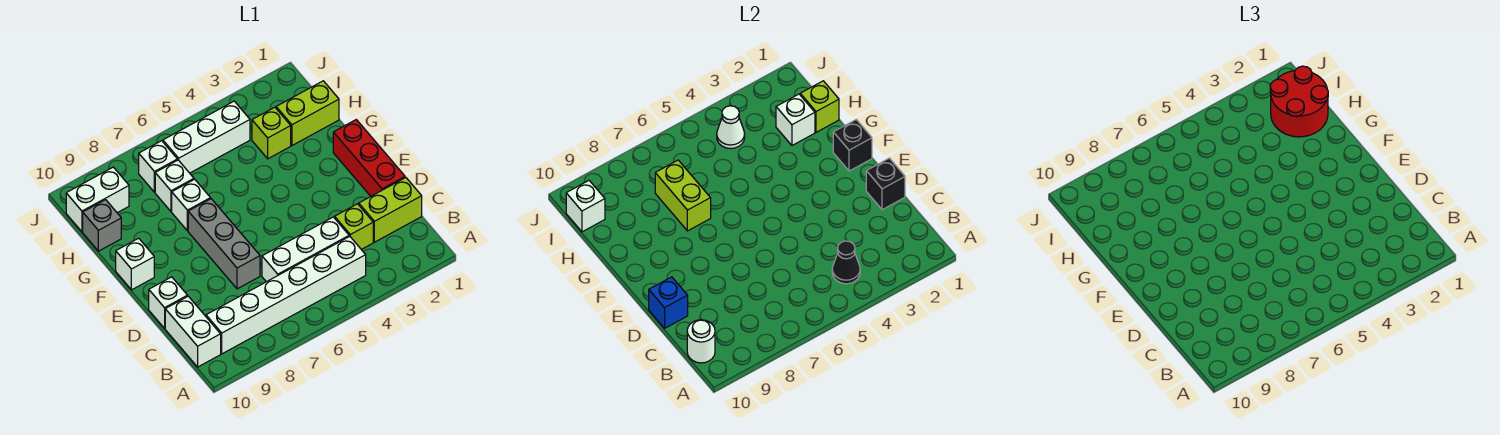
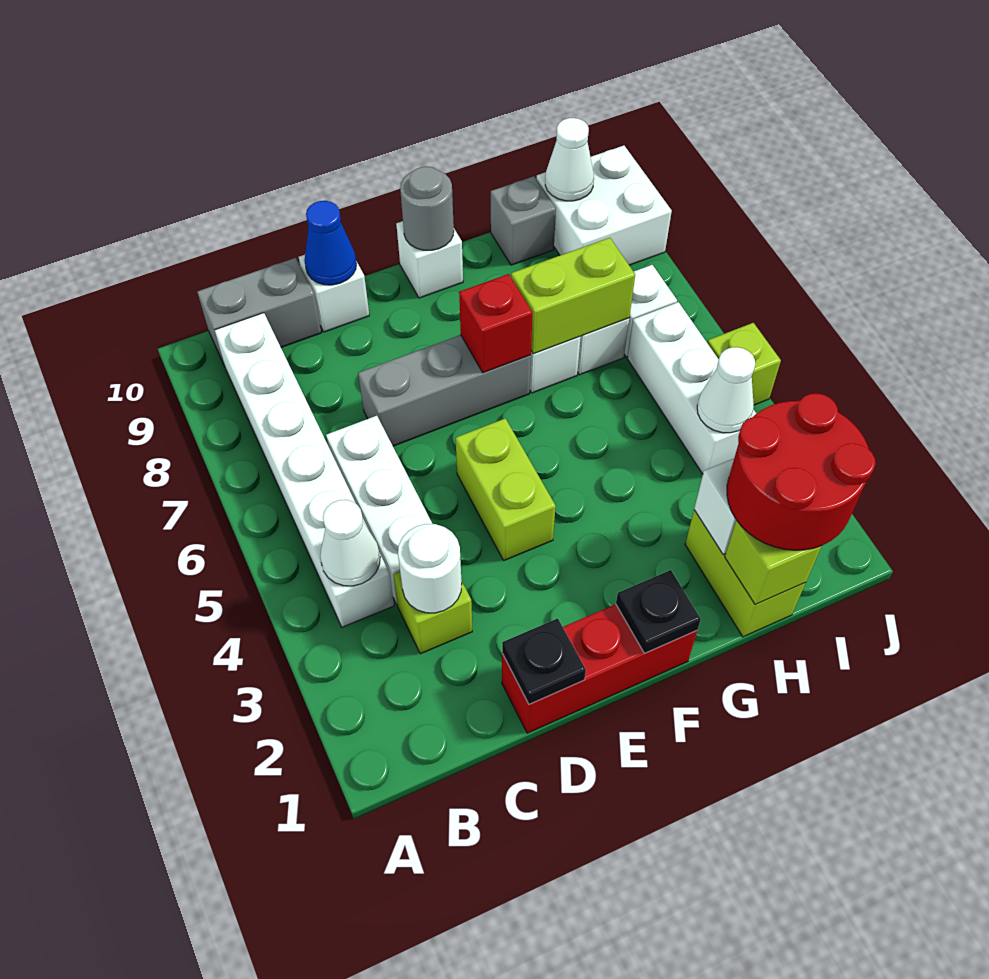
black 1x1 cone [832,241,860,284] -> white 1x1 cone [320,500,380,586]
white 1x2 brick [165,296,221,367] -> grey 1x2 brick [197,258,321,366]
white 1x1 round brick [687,320,715,363] -> white 1x1 round brick moved to [398,524,462,613]
lime 1x2 brick [359,178,422,242] -> lime 1x2 brick moved to [456,418,556,560]
black 1x1 brick [866,158,905,210] -> black 1x1 plate [502,618,586,704]
blue 1x1 brick [649,277,688,328] -> blue 1x1 cone [304,201,356,285]
black 1x1 brick [833,120,872,171] -> black 1x1 plate [616,570,701,653]
none -> red 1x1 brick [459,274,533,373]
none -> grey 1x1 round brick [400,167,454,250]
lime 1x1 brick [252,107,291,159] -> lime 1x1 brick moved to [708,323,781,405]
white 1x2 brick [66,167,129,232] -> white 2x2 brick [537,146,672,265]
white 1x1 brick [566,181,605,232] -> white 1x1 cone [545,118,594,201]

